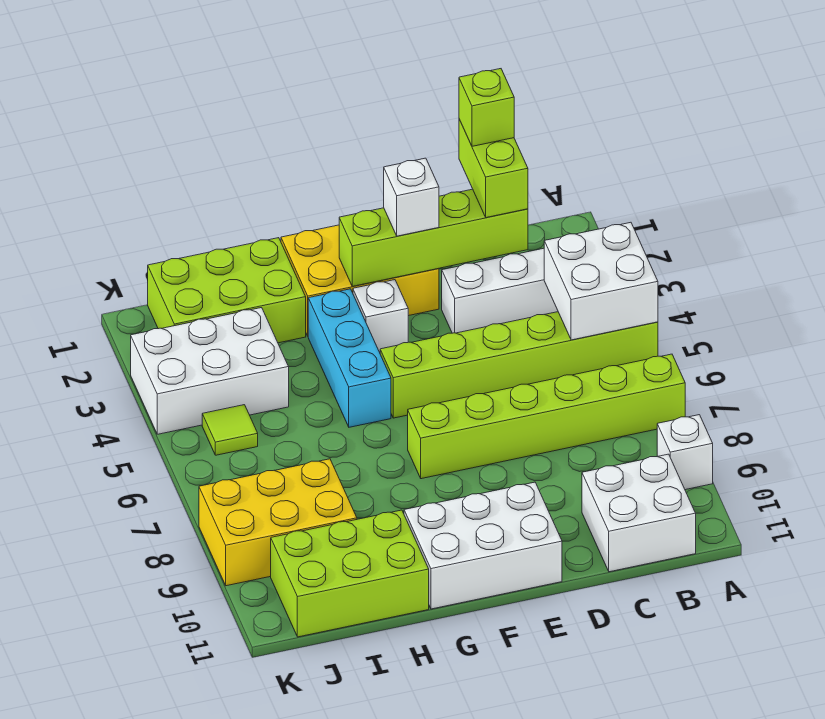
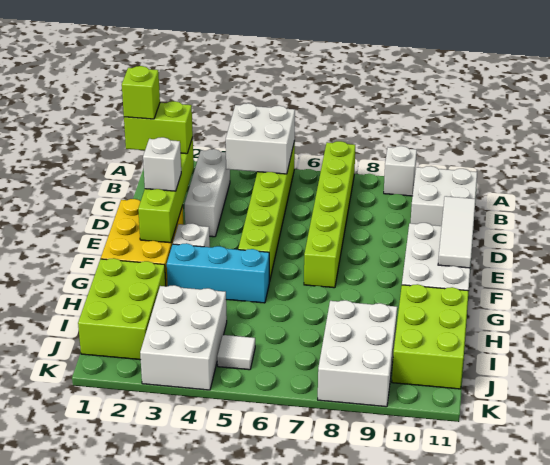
none -> white 1x3 tile [438,196,475,268]
yellow 2x3 brick [199,459,357,586] -> white 2x3 brick [318,300,397,407]
lime 1x1 tile [202,405,258,455] -> white 1x1 tile [217,335,255,370]

